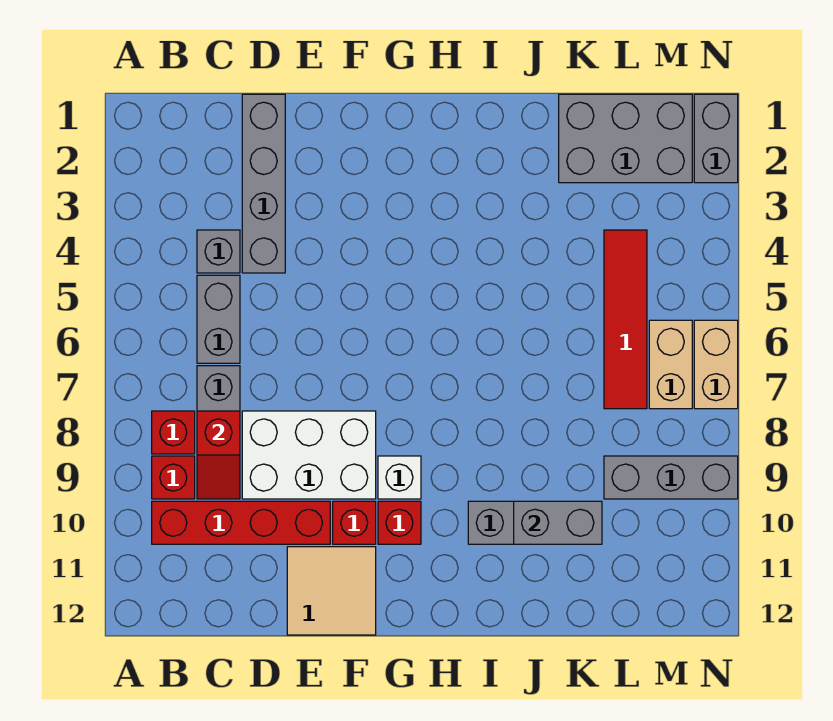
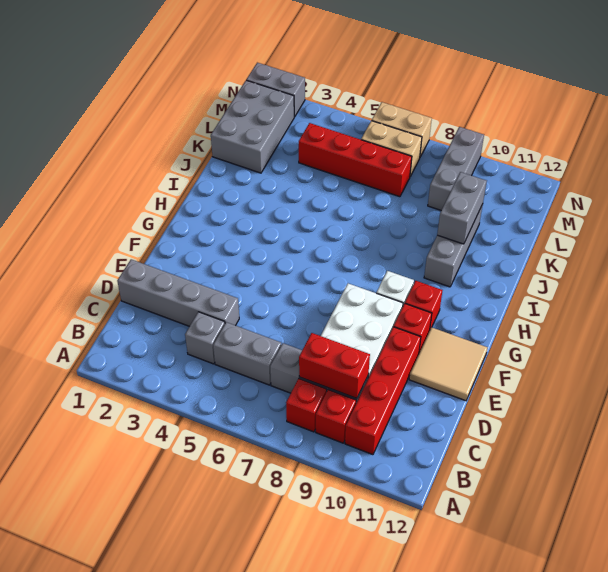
red 1x2 slope [197,411,240,499] -> red 1x2 brick [299,333,370,399]
red 1x4 tile [604,230,647,409] -> red 1x4 brick [299,123,412,197]

